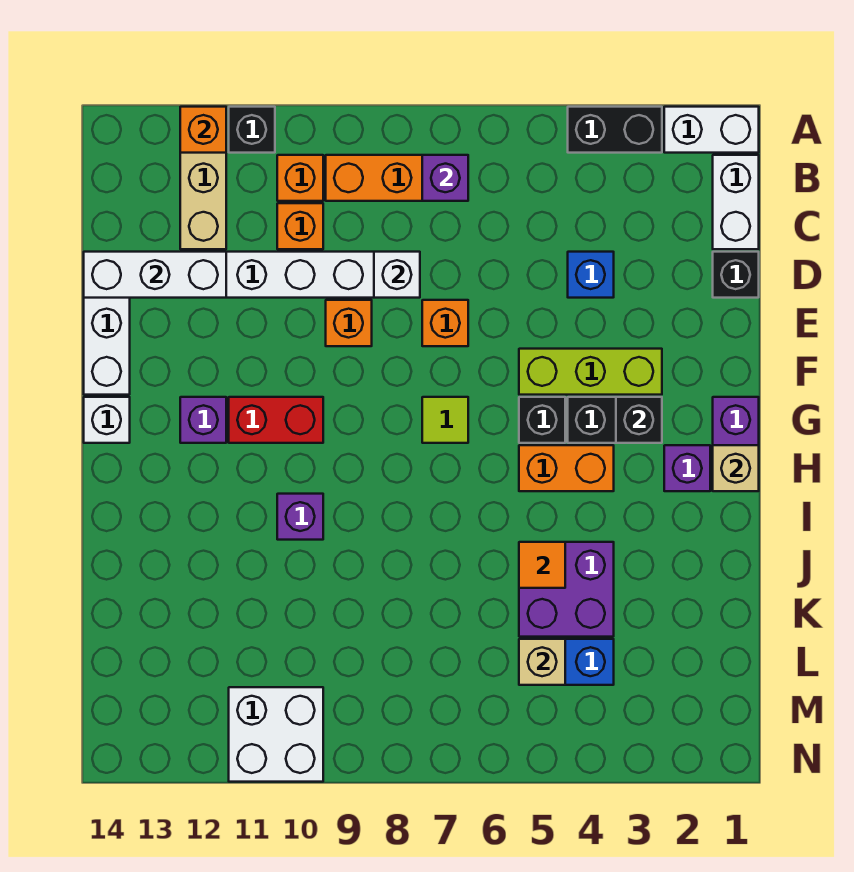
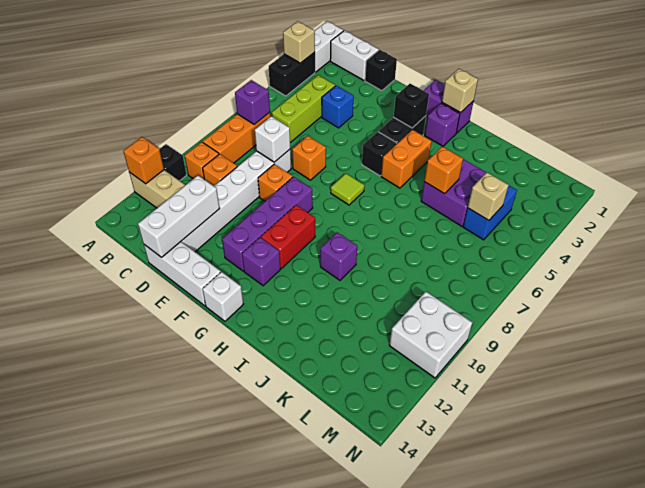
none -> tan 1x1 brick [283,21,315,63]
lime 1x3 brick [519,349,662,395] -> lime 1x3 brick moved to [272,75,335,143]
none -> purple 1x4 brick [222,177,313,271]
orange 1x1 tile [519,542,565,588] -> orange 1x1 brick [424,146,463,194]

